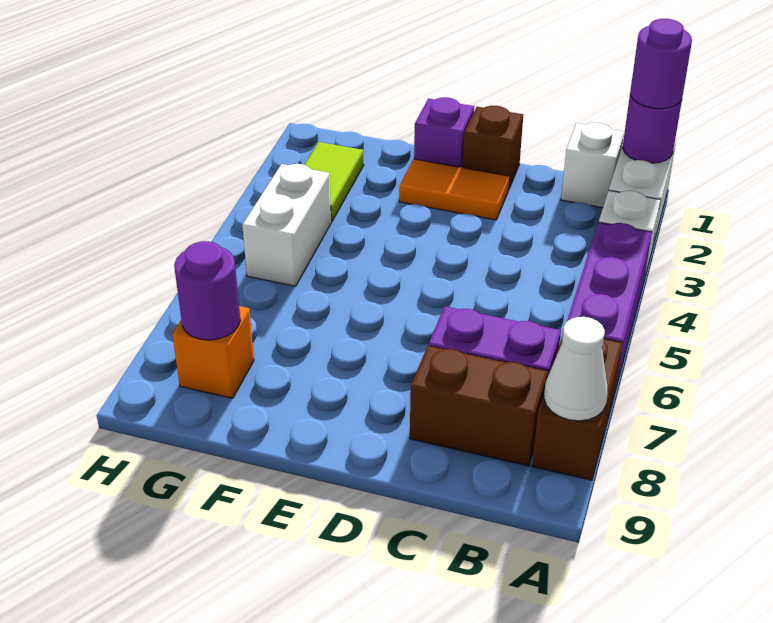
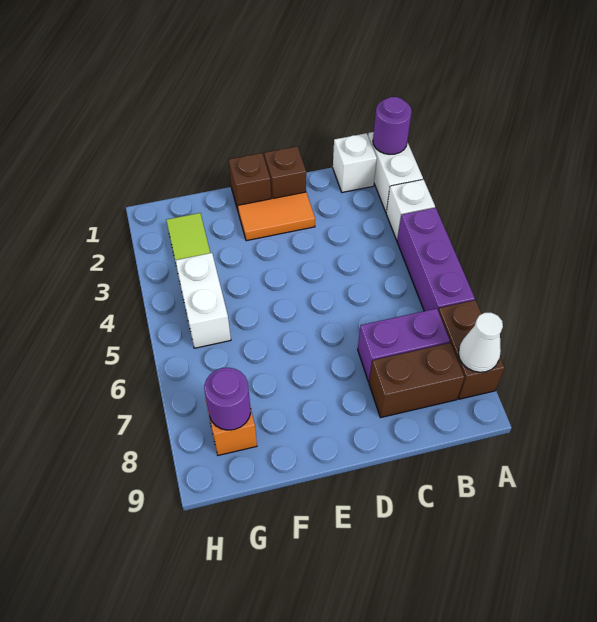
purple 1x1 round brick [630,19,692,109] -> none
purple 1x1 brick [414,97,474,168] -> brown 1x1 brick [229,153,271,213]

